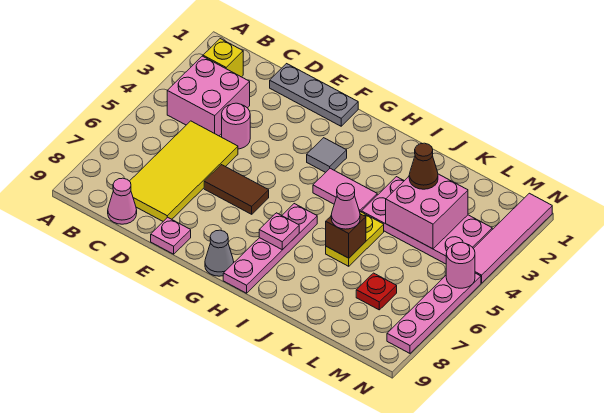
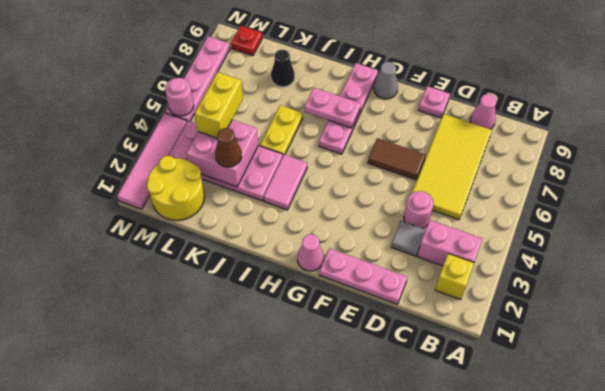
pink 2x2 brick [167,56,250,136] -> pink 1x2 brick [417,220,482,266]
grey 1x3 plate [270,64,358,126] -> pink 1x3 plate [319,248,407,304]
grey 1x1 tile [307,138,347,173] -> grey 1x1 tile moved to [391,221,425,256]
pink 1x2 tile [313,168,377,212] -> pink 1x2 tile turned to [264,155,307,210]
pink 1x1 plate [259,213,299,250] -> pink 1x2 plate [304,88,361,128]
brown 1x1 brick [326,214,366,258] -> none
pink 1x1 cone [331,183,360,229] -> pink 1x1 cone moved to [297,234,324,271]
none -> black 1x1 cone [271,50,295,87]
none -> yellow 2x2 round brick [147,156,204,220]
none -> yellow 1x2 brick [195,72,243,138]
red 1x1 plate [356,273,397,310] -> red 1x1 plate moved to [231,26,262,56]

